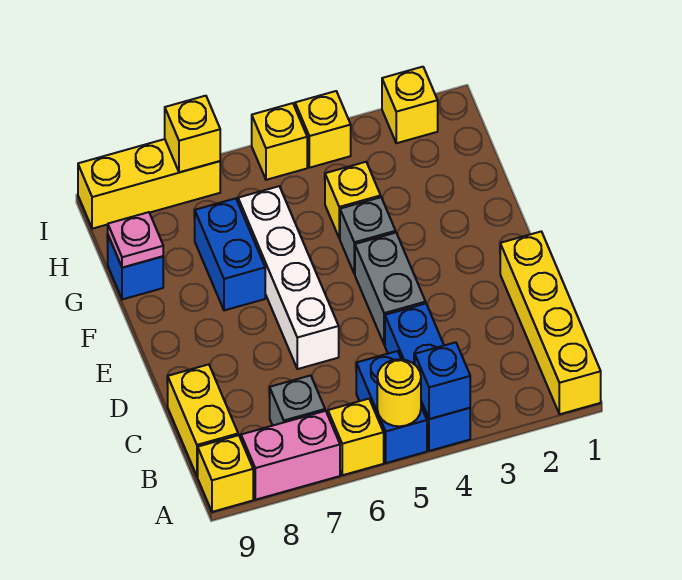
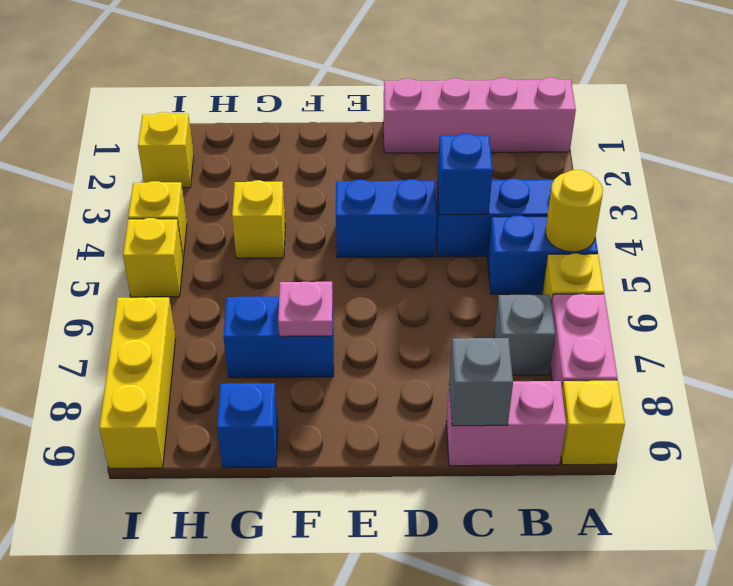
yellow 1x4 brick [500,232,601,414] -> pink 1x4 brick [383,78,576,153]
blue 1x1 brick [415,342,470,419] -> blue 1x1 brick moved to [437,134,493,215]
yellow 1x2 brick [168,364,238,476] -> pink 1x2 brick [446,381,566,466]
grey 1x2 brick [355,233,426,345] -> blue 1x2 brick [336,179,437,257]
white 1x4 brick [238,186,339,369] -> none
grey 1x1 brick [340,197,396,274] -> grey 1x1 brick moved to [449,338,513,426]
pink 1x1 plate [108,212,163,268] -> pink 1x1 plate moved to [278,282,333,336]
yellow 1x1 brick [165,96,220,172] -> none

